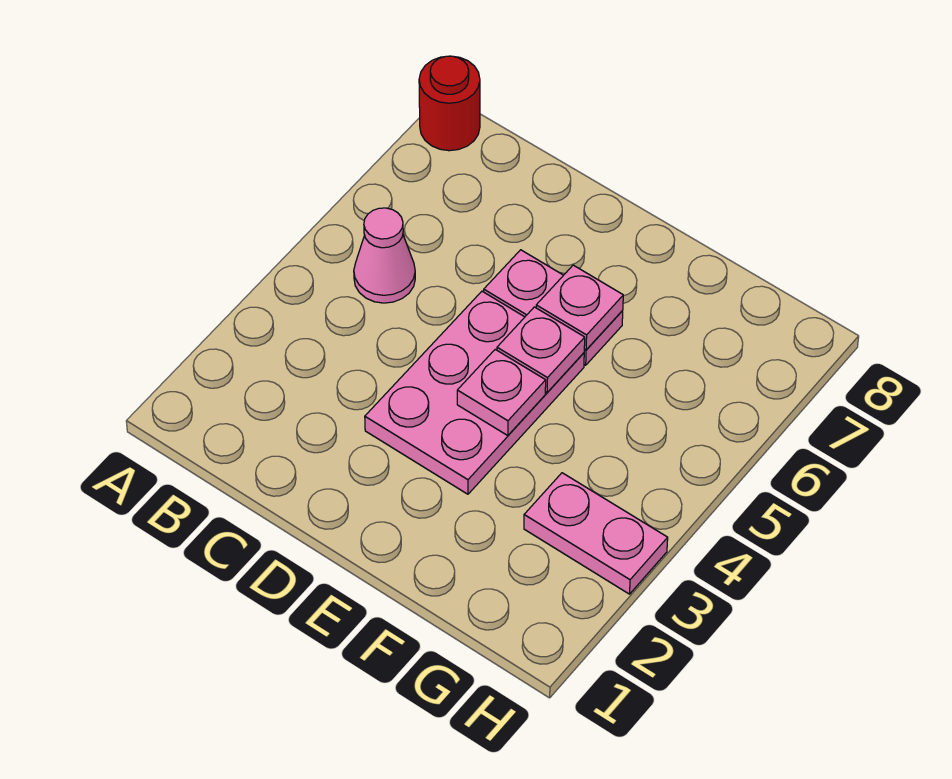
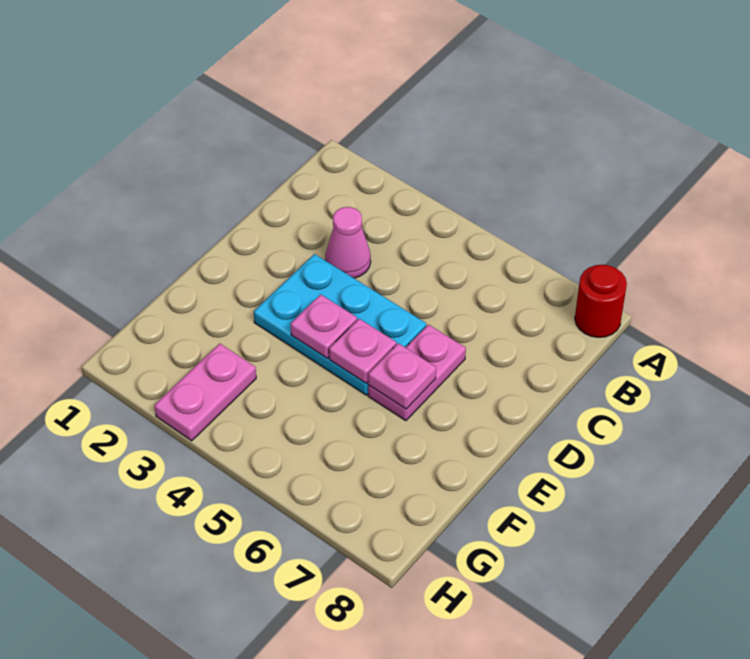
pink 1x1 cone [354,208,415,303] -> pink 1x1 cone moved to [325,207,371,278]
pink 2x3 plate [365,291,584,494] -> cyan 2x3 plate [254,254,426,395]

